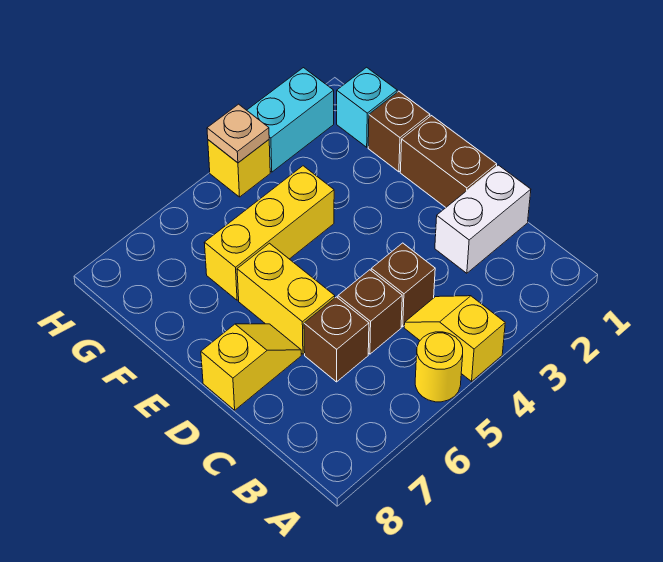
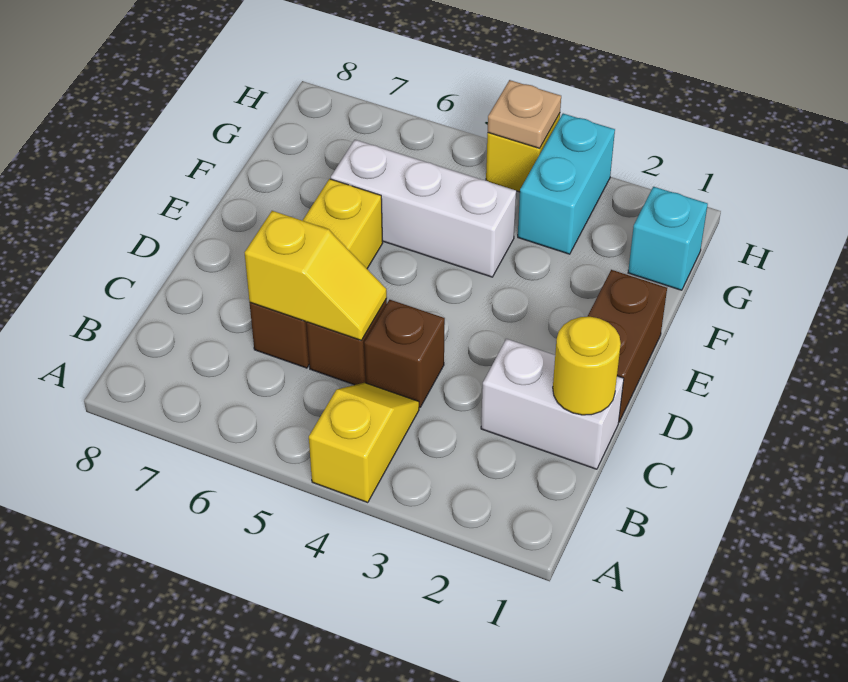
yellow 1x1 round brick [415,332,463,402] -> yellow 1x1 round brick moved to [553,317,621,415]
yellow 1x2 slope [201,324,301,410] -> yellow 1x2 slope moved to [245,211,387,340]
brown 1x1 brick [368,91,430,172] -> none
yellow 1x3 brick [204,166,334,300] -> white 1x3 brick [331,140,516,277]
cyan 1x2 brick [247,68,334,172] -> cyan 1x2 brick turned to [518,114,615,254]

